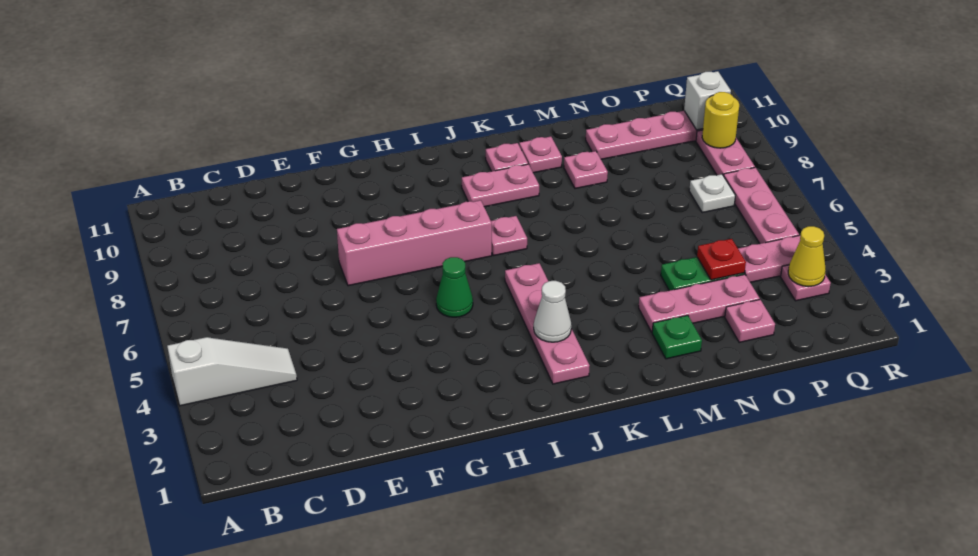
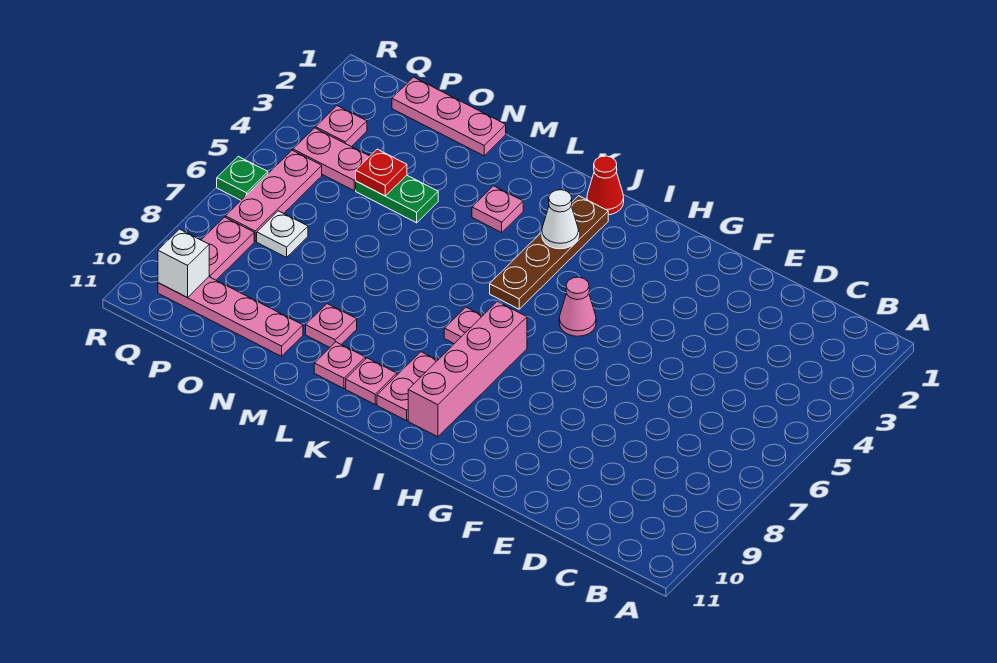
white 1x3 slope [167,337,297,406] -> none
pink 1x4 brick [337,200,492,286] -> pink 1x4 brick turned to [408,302,527,437]
green 1x1 cone [436,257,473,317] -> pink 1x1 cone [559,277,596,336]
none -> red 1x1 cone [587,156,624,215]
pink 1x4 plate [505,263,590,384] -> brown 1x4 plate [490,196,608,309]
pink 1x2 plate [462,164,539,207] -> pink 1x2 plate turned to [377,352,437,421]
green 1x1 plate [652,315,702,359] -> green 1x1 plate moved to [217,156,268,200]
pink 1x3 plate [639,274,760,332] -> pink 1x3 plate moved to [392,77,506,156]
pink 1x1 plate [725,300,775,342] -> pink 1x1 plate moved to [472,186,523,232]
yellow 1x1 cone [788,226,826,287] -> none
yellow 1x1 round brick [702,92,739,148] -> none

